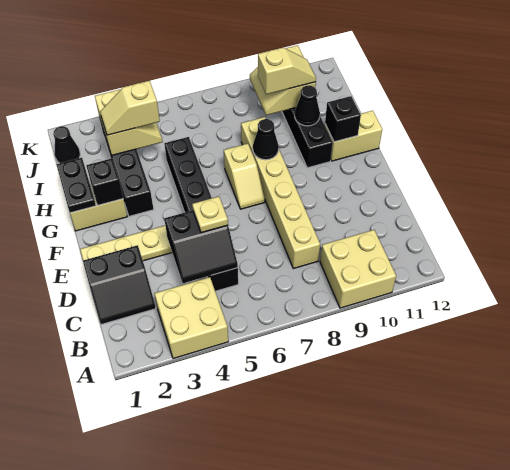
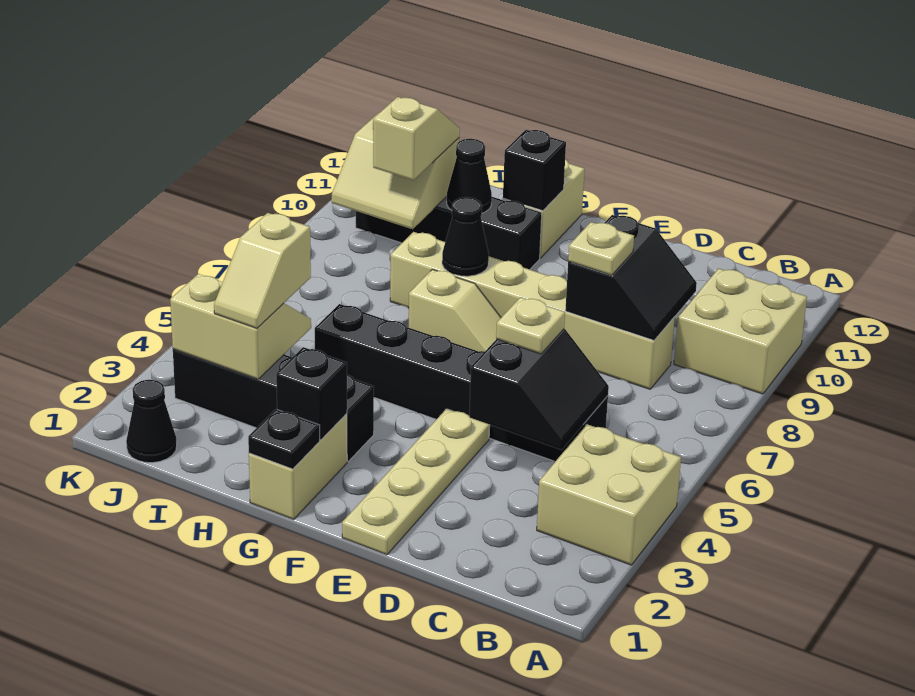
black 2x2 slope [83,245,156,325] -> black 2x2 slope moved to [565,215,697,340]
none -> tan 1x1 plate [568,222,634,275]
black 1x2 plate [56,158,96,213] -> black 1x1 plate [248,409,320,469]

